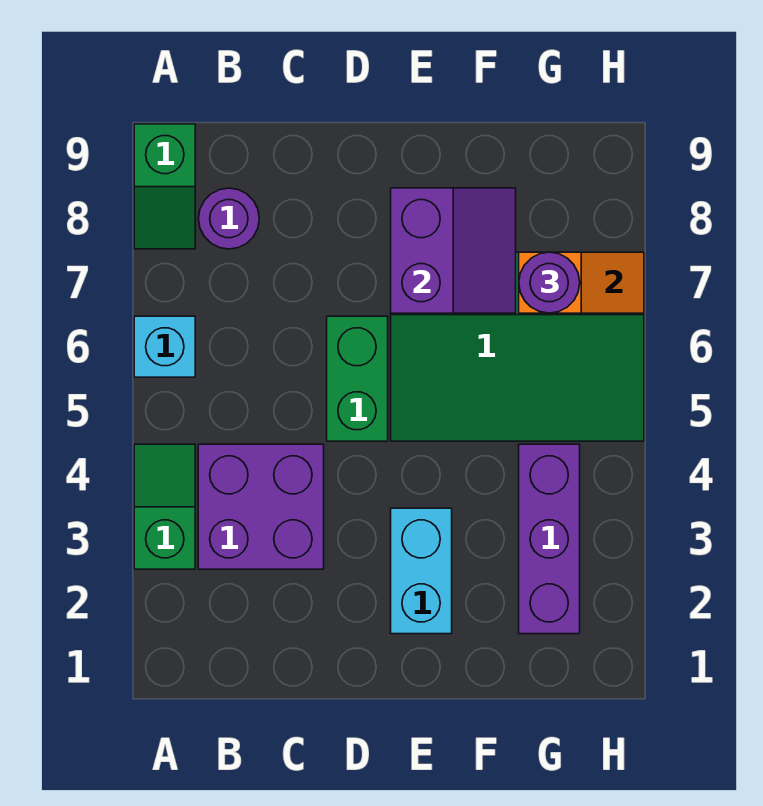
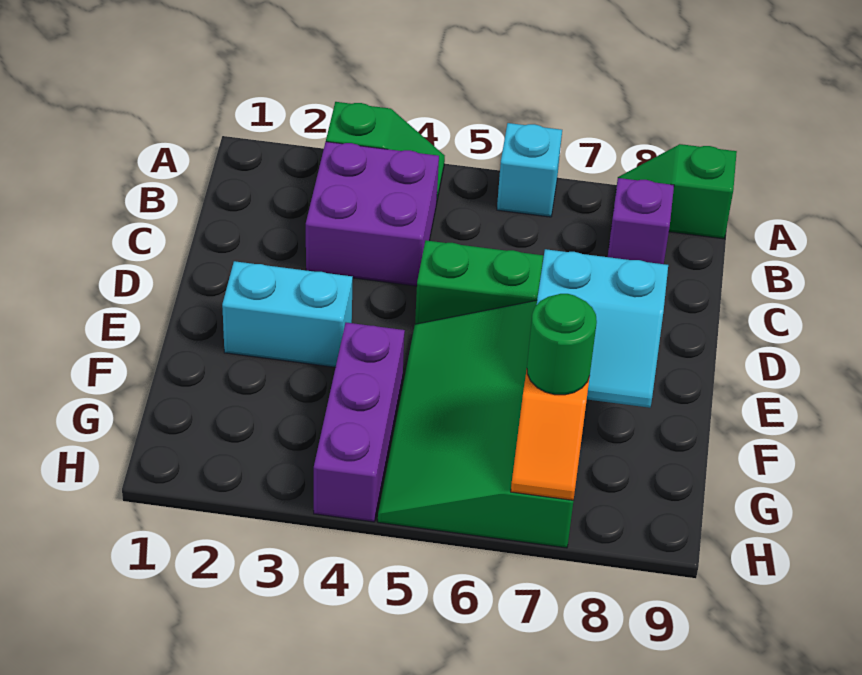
purple 1x1 round brick [198,188,259,249] -> purple 1x1 brick [608,178,674,264]
purple 2x2 slope [391,188,516,313] -> cyan 2x2 slope [537,249,668,408]
purple 1x3 brick [519,444,580,634] -> purple 1x3 brick turned to [314,323,405,522]
purple 1x1 round brick [519,252,580,313] -> green 1x1 round brick [527,294,597,395]

